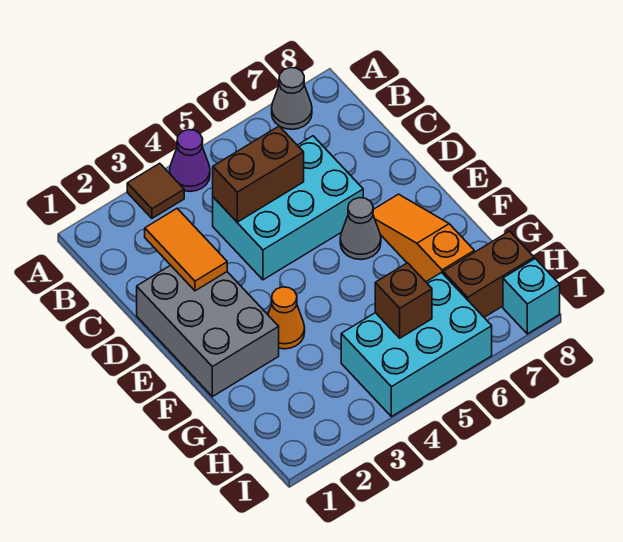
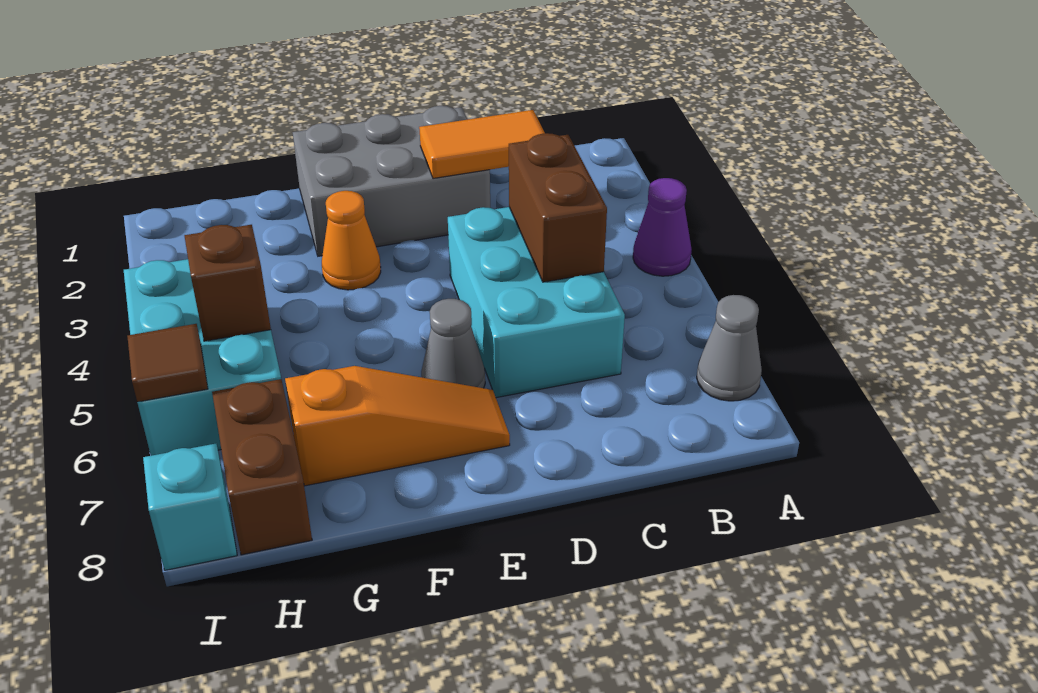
brown 1x1 tile [127,163,184,218] -> brown 1x1 tile moved to [127,324,208,402]

